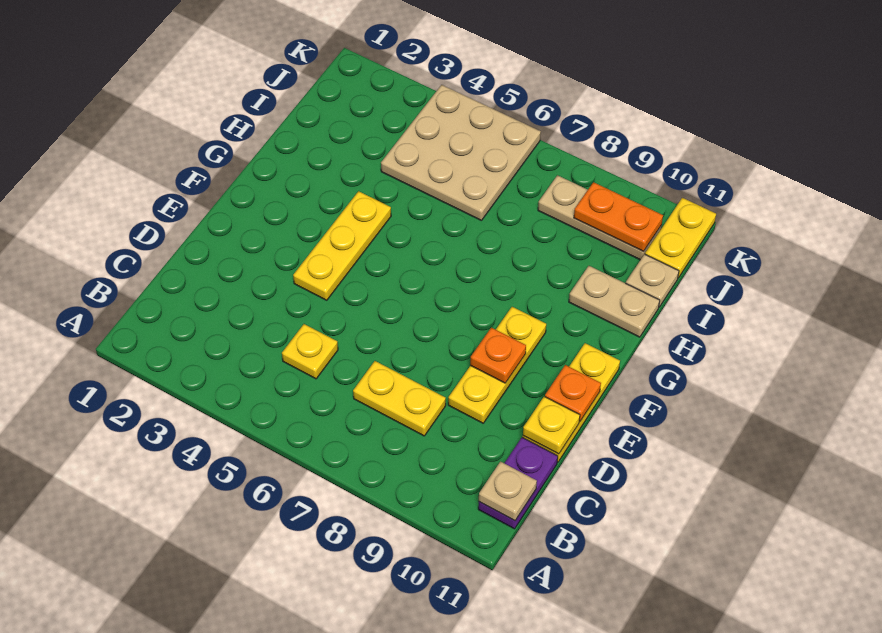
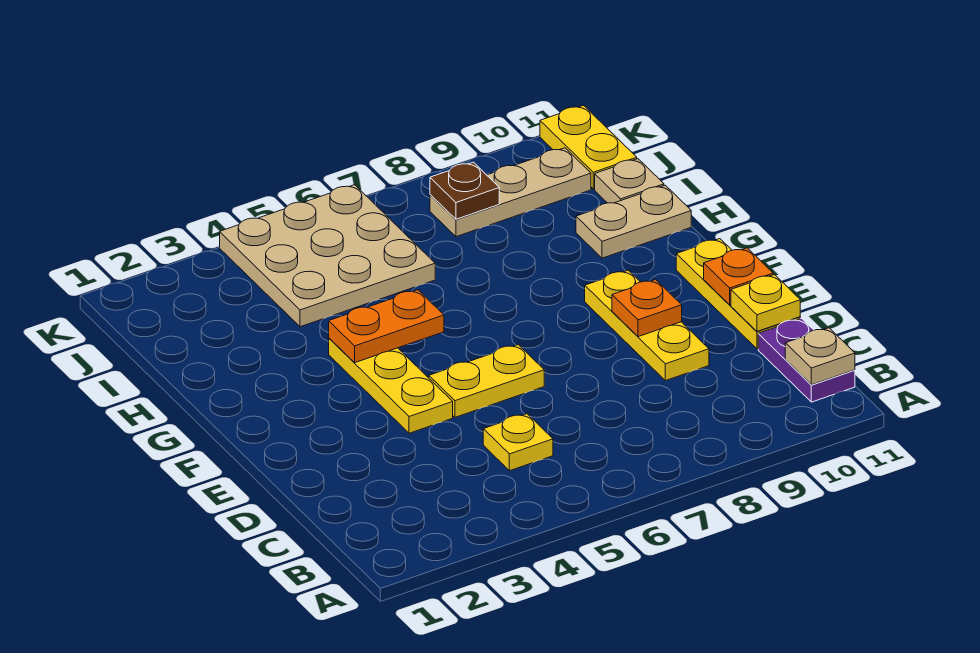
yellow 1x2 plate [353,361,446,436] -> yellow 1x2 plate moved to [429,345,544,417]
none -> brown 1x1 plate [430,162,499,219]
orange 1x2 plate [574,182,663,252] -> orange 1x2 plate moved to [329,290,444,363]

